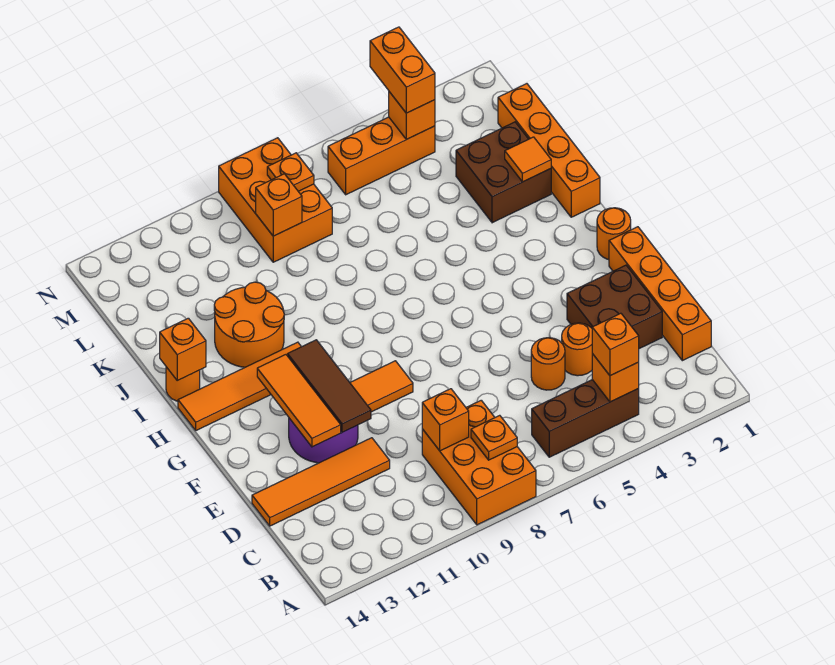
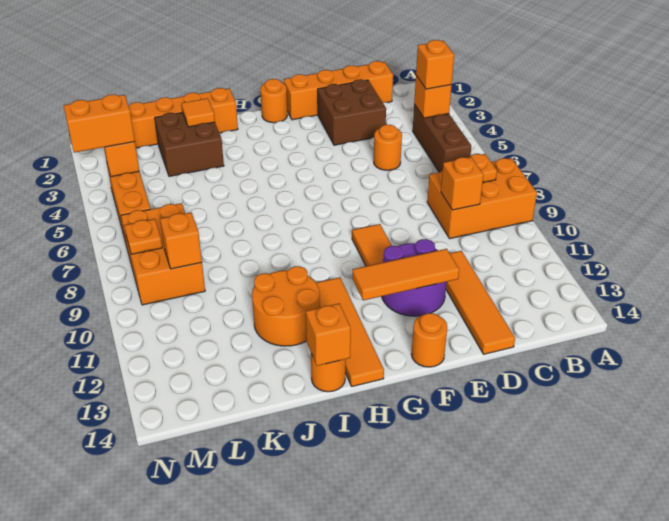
orange 1x1 round brick [562,323,592,376] -> orange 1x1 round brick moved to [411,313,447,367]
brown 1x3 tile [288,340,371,432] -> none
orange 2x3 brick [219,138,332,262] -> orange 2x3 brick turned to [121,203,205,305]

